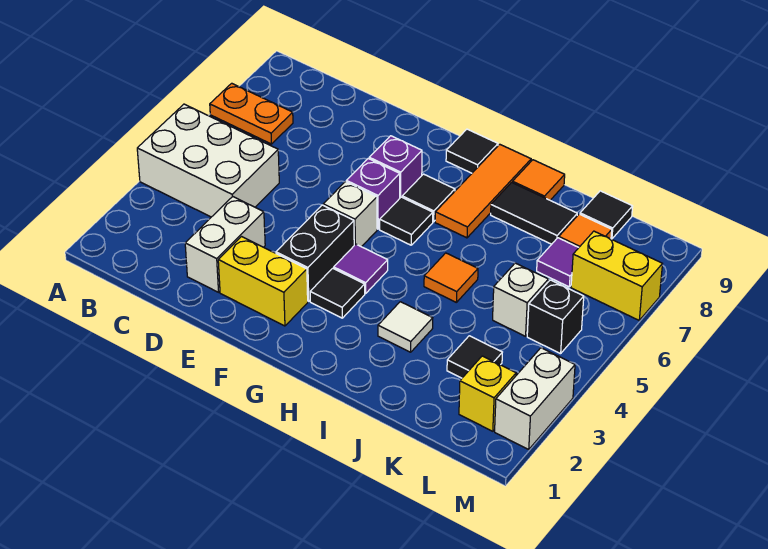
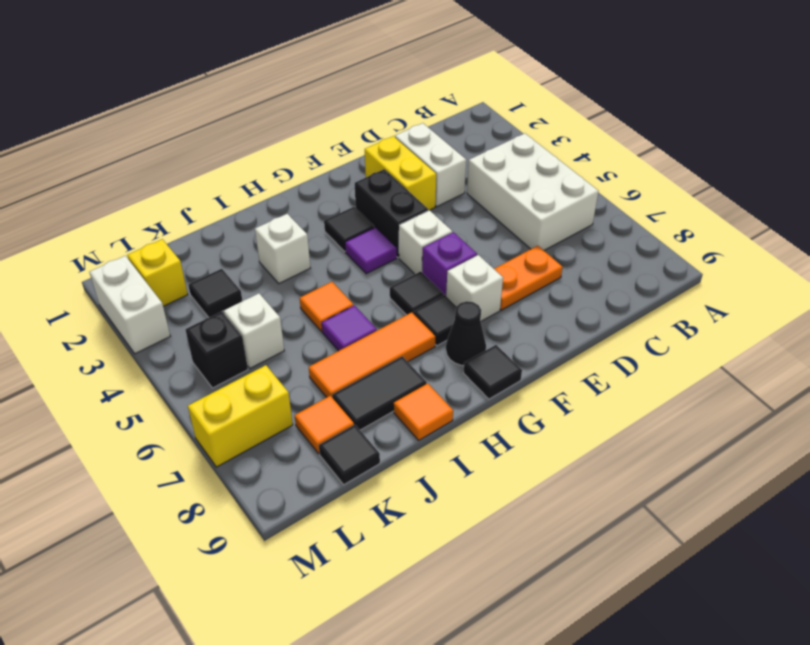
white 2x3 brick [137,104,279,217] -> white 2x3 brick turned to [467,133,598,250]
orange 1x2 plate [210,83,293,144] -> orange 1x2 plate moved to [494,246,562,310]
yellow 1x2 brick [218,237,308,326] -> yellow 1x2 brick turned to [365,136,436,210]
purple 1x1 brick [369,136,422,198] -> white 1x1 brick [446,255,503,321]
none -> black 1x1 cone [446,301,486,366]
orange 1x3 tile [435,144,531,238] -> orange 1x3 tile turned to [309,312,435,397]
white 1x1 tile [378,302,433,352] -> white 1x1 brick [255,214,310,283]
purple 1x1 tile [537,238,579,287] -> purple 1x1 tile moved to [322,305,377,351]

